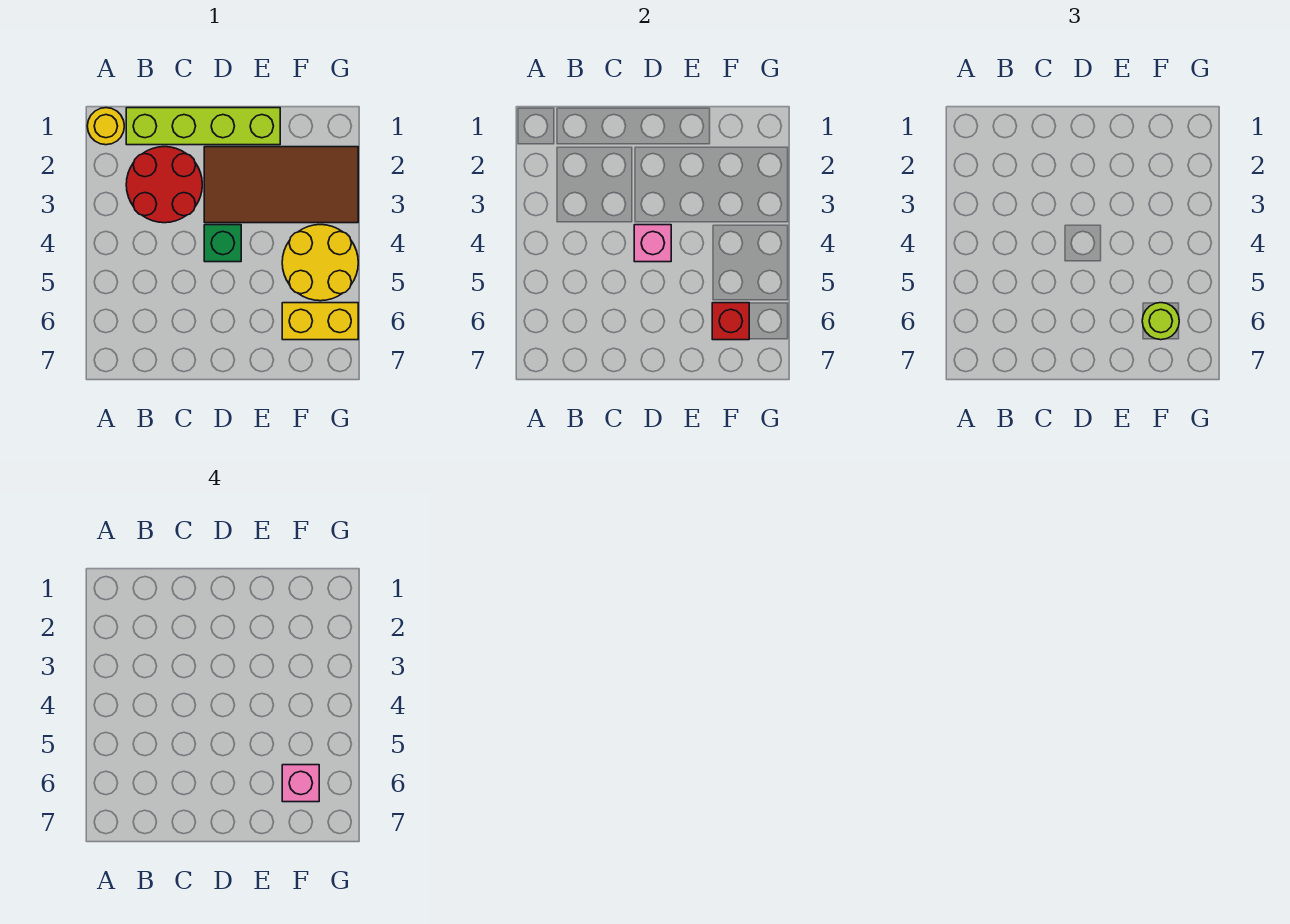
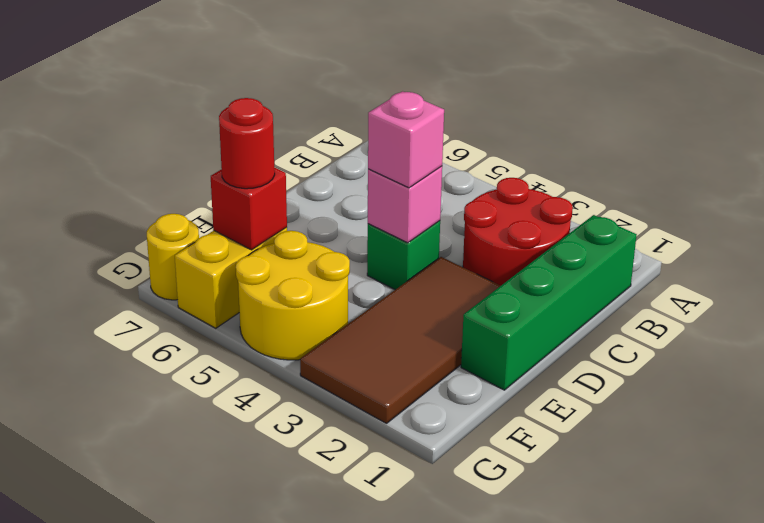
yellow 1x1 round brick [87,108,124,145] -> yellow 1x1 round brick moved to [147,214,199,300]
lime 1x4 brick [126,108,280,145] -> green 1x4 brick [461,215,637,390]
lime 1x1 round brick [1142,303,1179,340] -> red 1x1 round brick [219,98,275,189]
pink 1x1 brick [282,765,319,802] -> pink 1x1 brick moved to [368,91,444,188]

